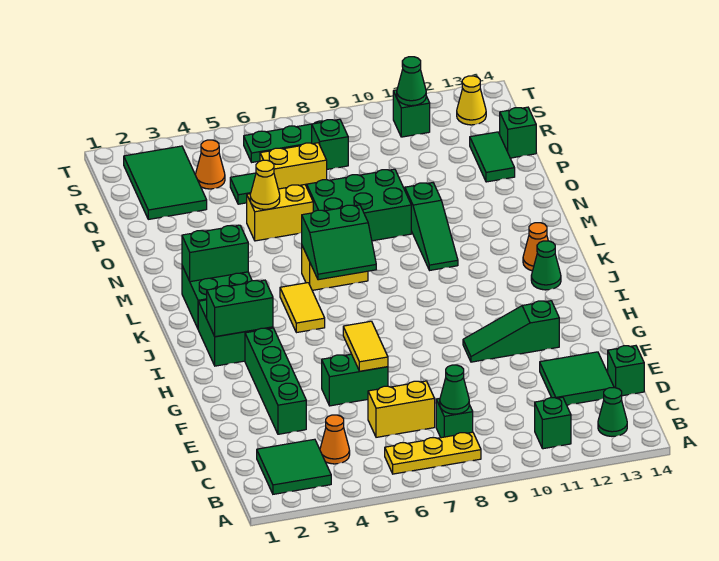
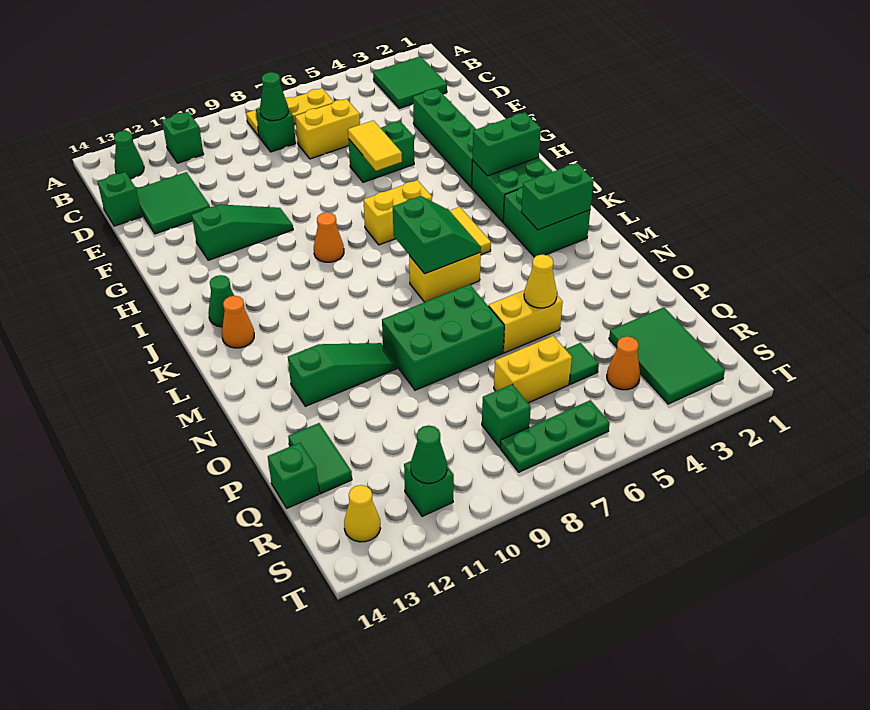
orange 1x1 cone [320,415,350,464] -> orange 1x1 cone moved to [314,212,344,262]
none -> yellow 1x2 brick [364,180,432,245]
green 2x2 slope [302,205,376,280] -> green 2x2 slope turned to [393,196,481,274]
green 1x3 slope [405,183,458,270] -> green 1x3 slope turned to [288,343,397,406]

